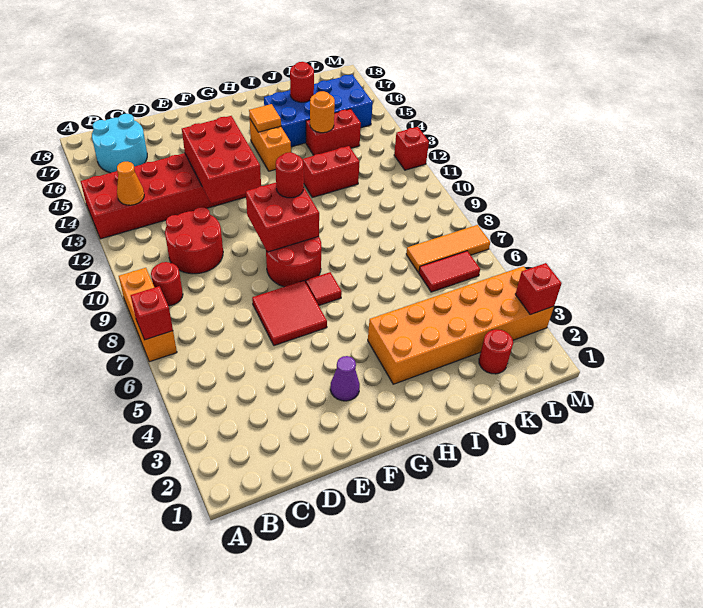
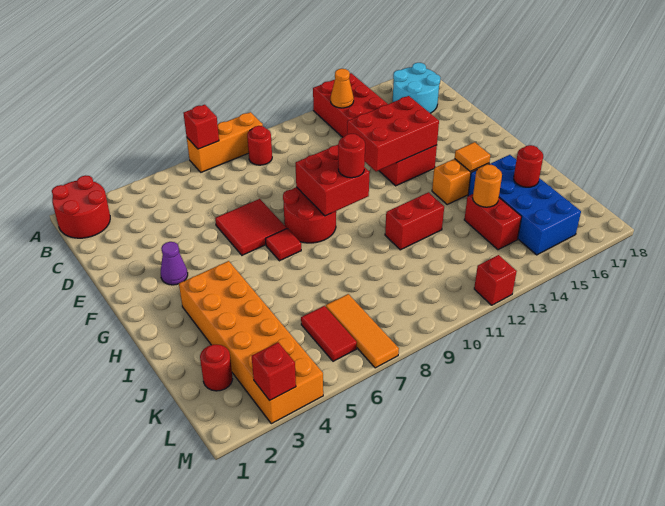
red 2x2 round brick [165,207,223,274] -> red 2x2 round brick moved to [52,175,110,238]
red 1x2 brick [303,146,360,197] -> red 1x2 brick turned to [385,192,444,250]

